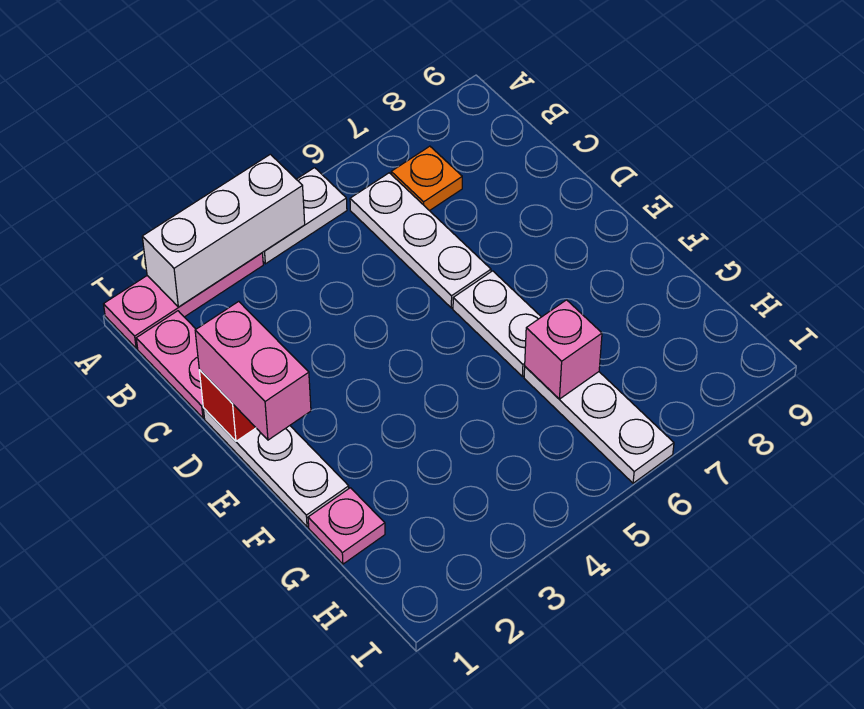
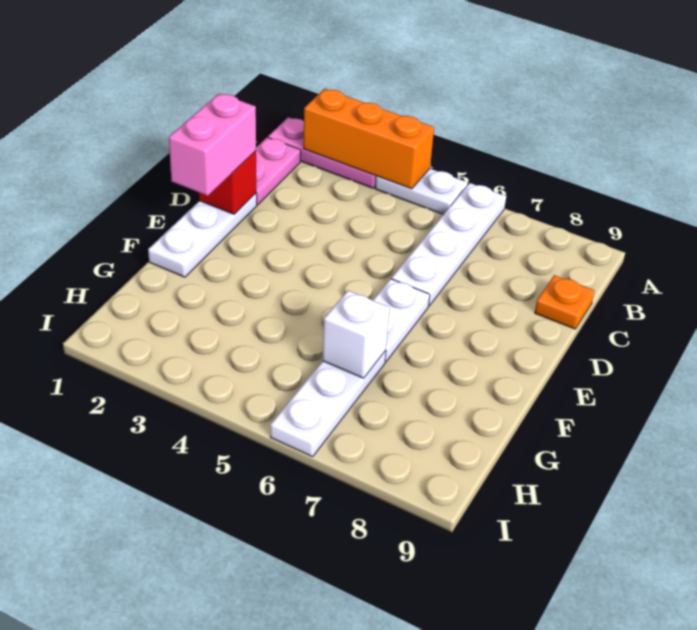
white 1x3 brick [142,154,305,307] -> orange 1x3 brick [303,89,434,189]
white 1x3 plate [350,173,491,308] -> white 1x4 plate [392,183,506,306]
orange 1x1 plate [391,146,462,211] -> orange 1x1 plate moved to [535,275,595,329]
pink 1x1 plate [308,488,385,564] -> none
pink 1x1 brick [525,300,602,399] -> white 1x1 brick [322,291,390,378]

